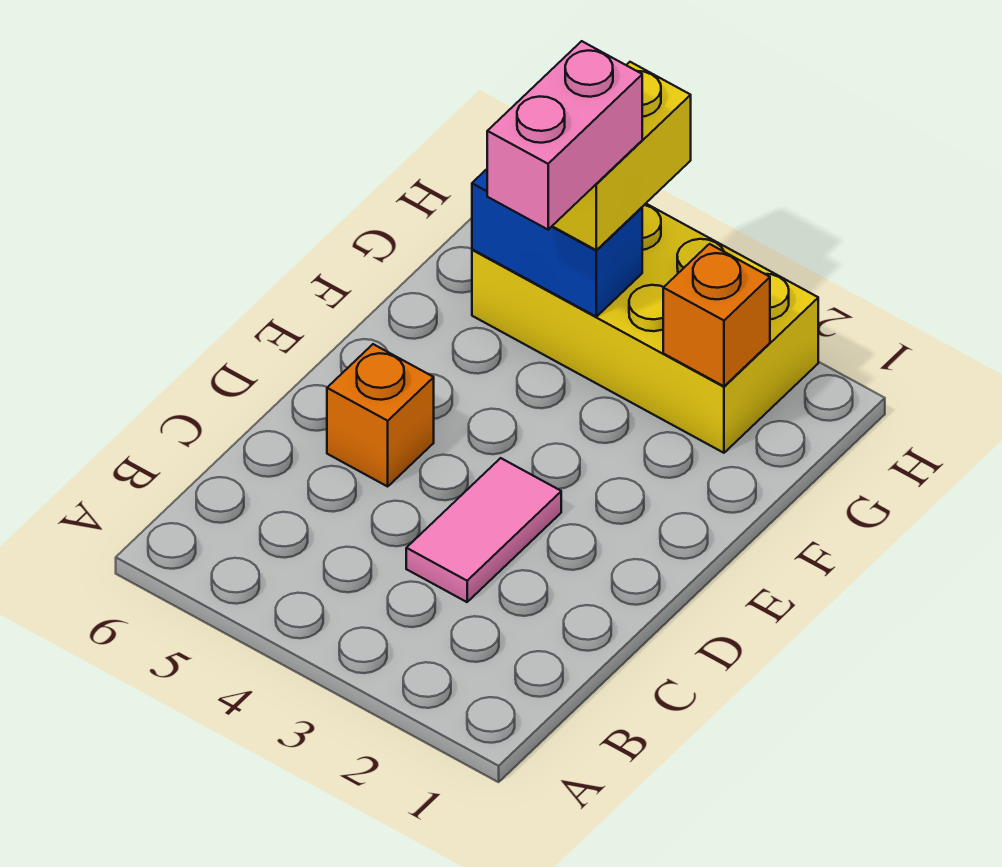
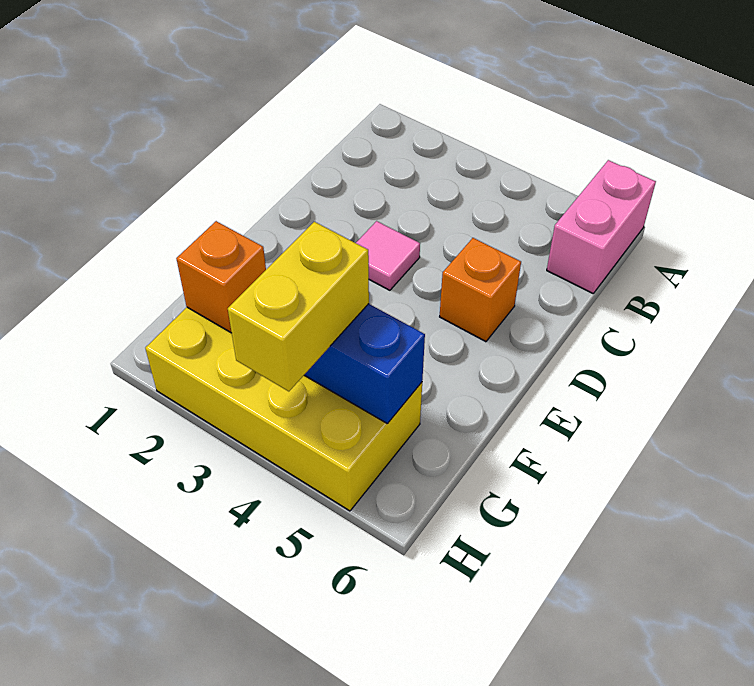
pink 1x2 tile [406,458,561,602] -> pink 1x1 tile [356,221,420,290]
pink 1x2 brick [487,41,642,230] -> pink 1x2 brick moved to [547,160,656,293]

